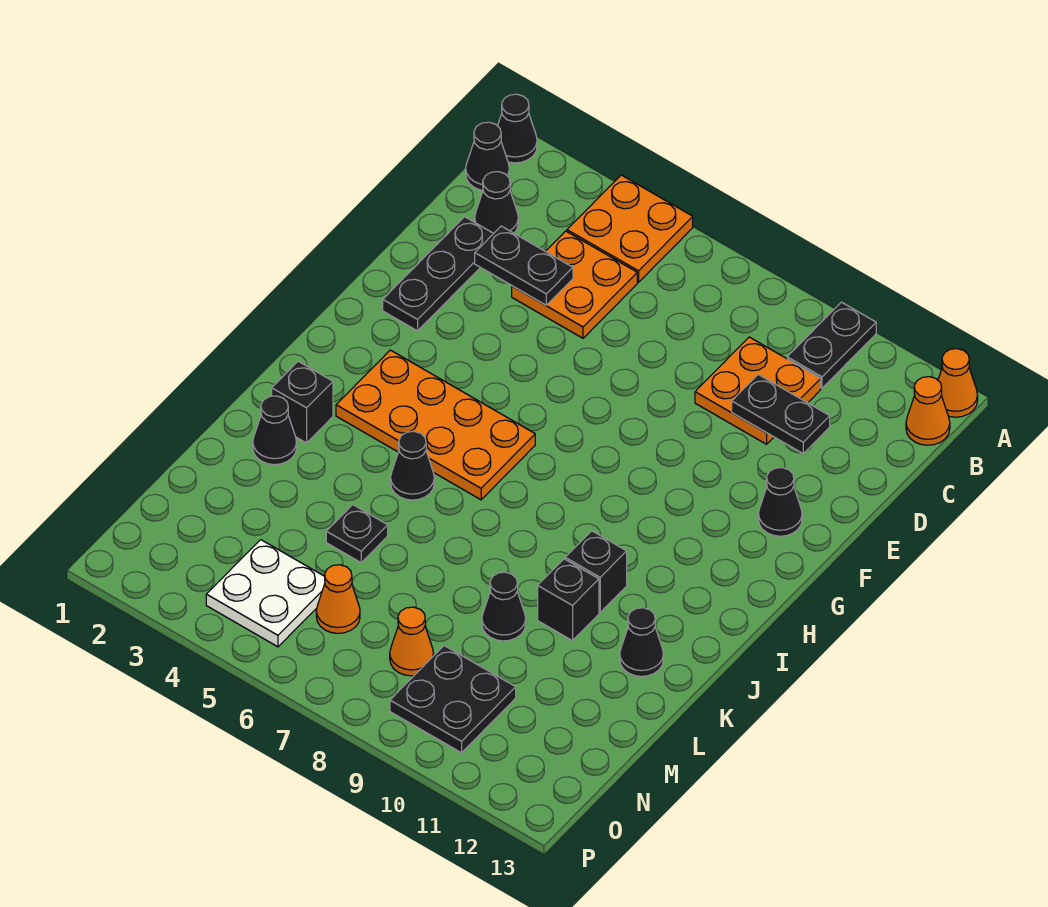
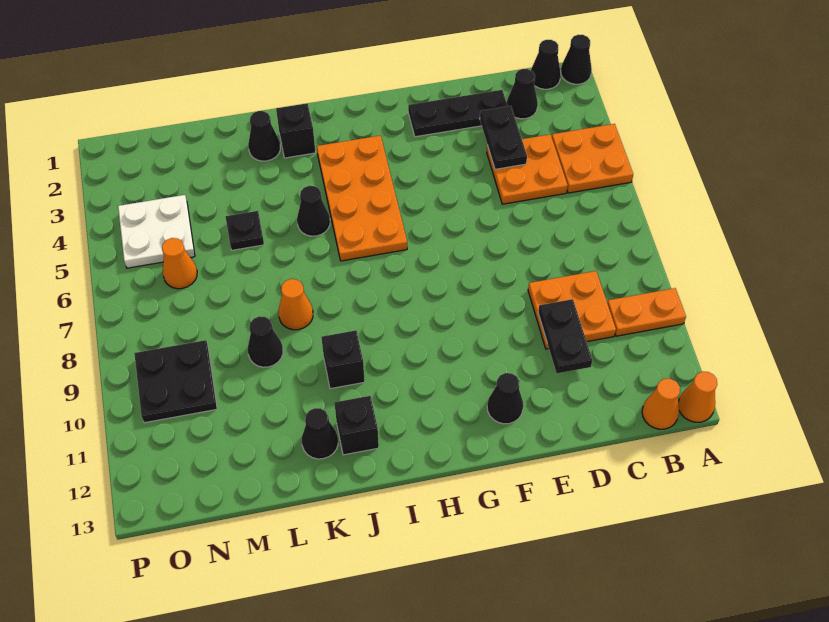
black 1x2 plate [787,302,876,388] -> orange 1x2 plate [607,288,686,336]
black 1x1 brick [538,559,599,641] -> black 1x1 brick moved to [335,396,379,455]
orange 1x1 cone [390,607,434,676] -> orange 1x1 cone moved to [279,279,313,330]

